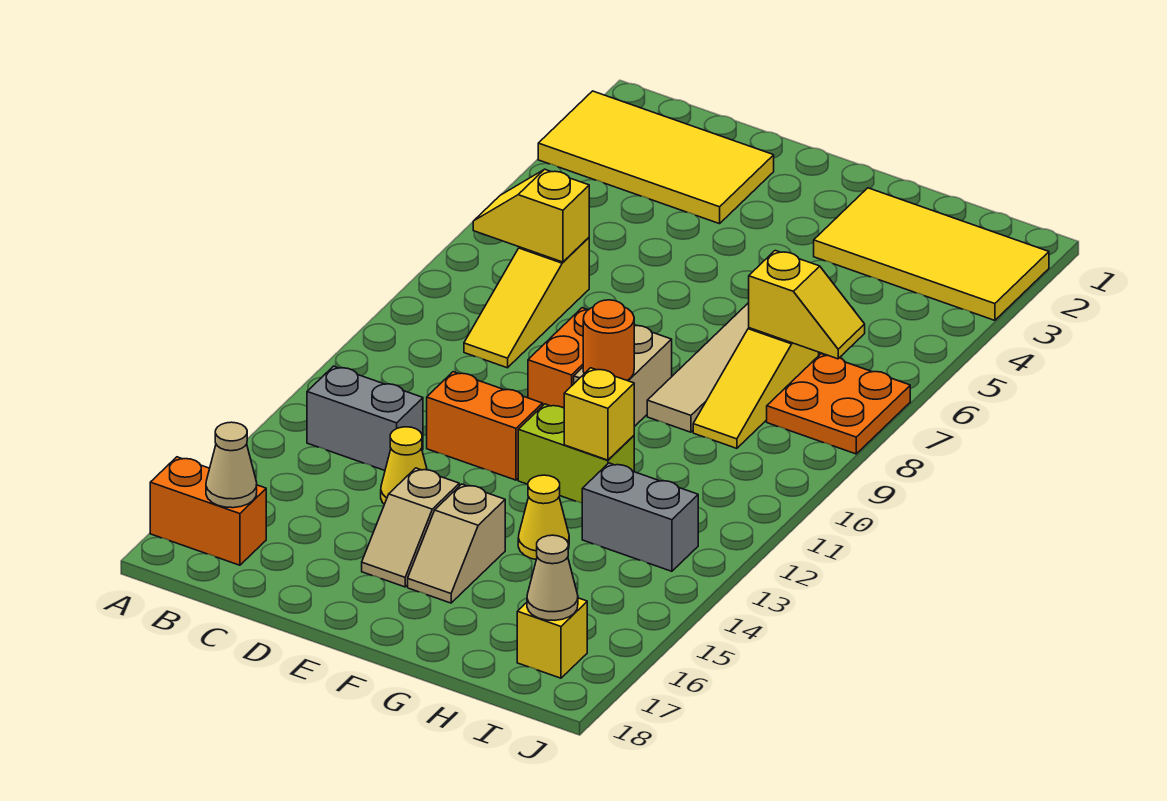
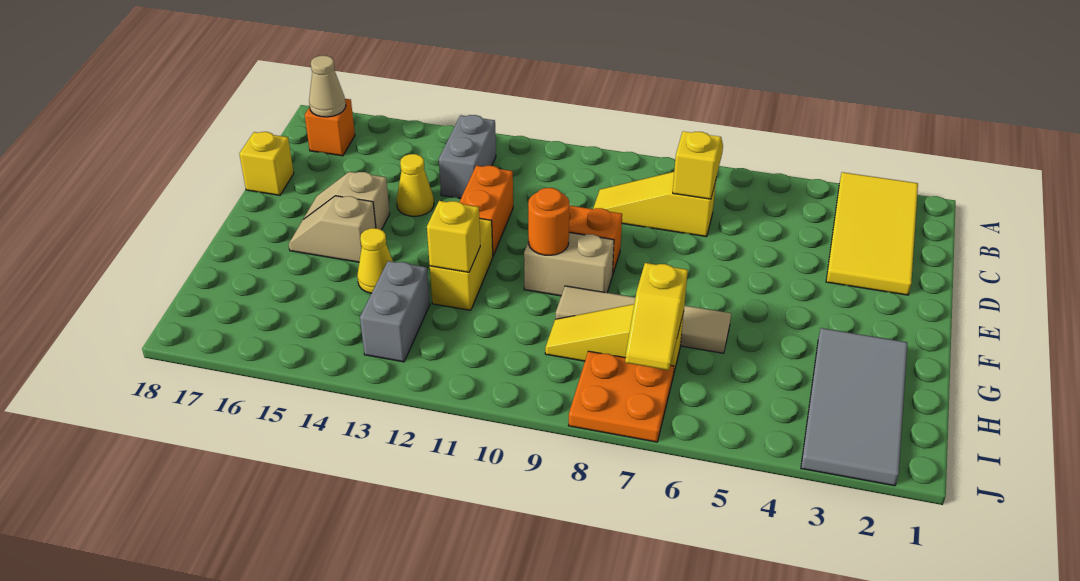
orange 1x2 brick [150,457,266,565] -> orange 1x1 brick [305,99,355,156]
lime 1x2 brick [518,404,634,503] -> yellow 1x2 brick [430,218,493,310]
yellow 2x4 tile [814,188,1049,320] -> grey 2x4 tile [801,328,907,486]
yellow 1x1 brick [517,598,587,678] -> yellow 1x1 brick moved to [239,132,294,195]
tan 1x1 cone [527,535,578,620] -> none

